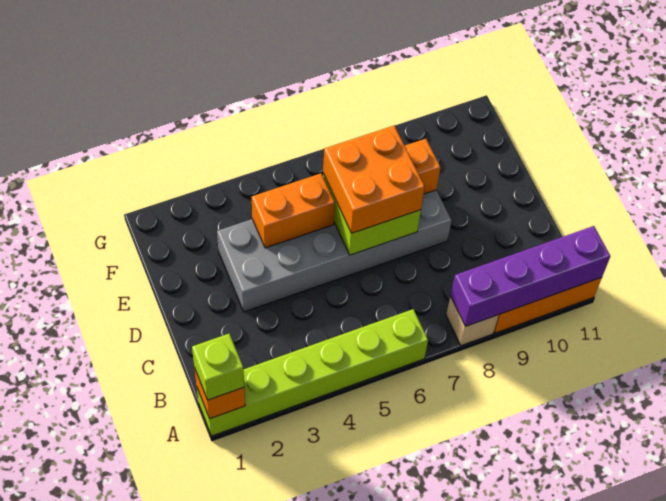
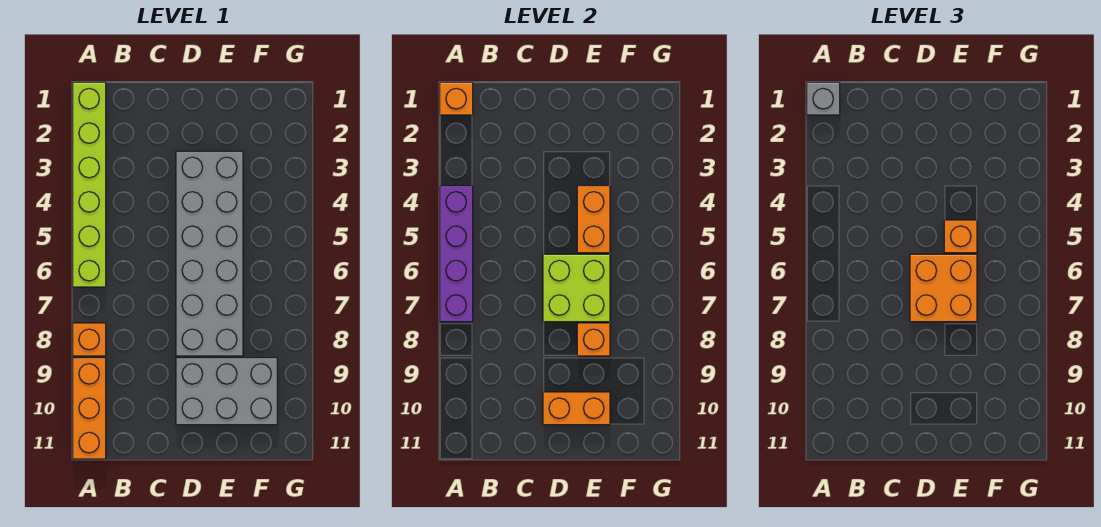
lime 1x1 brick [192,334,244,400] -> grey 1x1 brick [807,82,840,115]
tan 1x1 brick [446,296,499,346] -> orange 1x1 brick [73,323,106,356]
purple 1x4 brick [450,226,610,326] -> purple 1x4 brick moved to [440,186,473,322]
none -> grey 2x3 brick [176,358,277,425]
none -> orange 1x2 brick [543,392,610,425]
none -> orange 1x1 brick [944,220,977,253]

